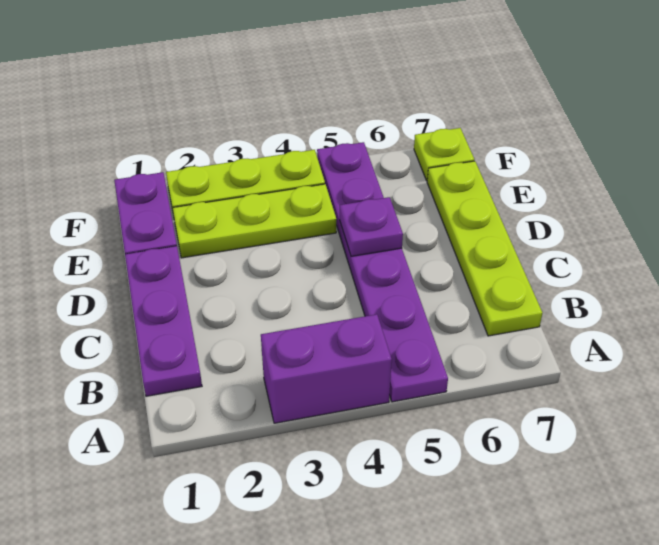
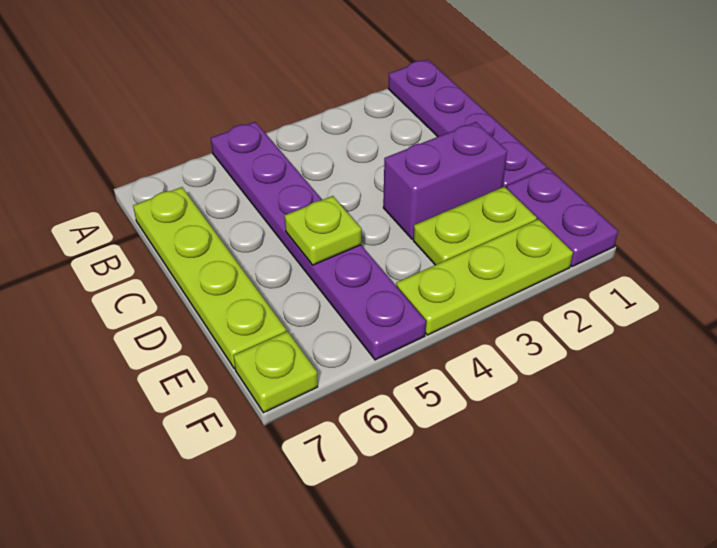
purple 1x2 brick [261,314,392,423] -> purple 1x2 brick moved to [383,122,507,239]
purple 1x3 plate [125,246,202,396] -> purple 1x4 plate [388,59,546,187]
purple 1x1 plate [340,197,403,256] -> lime 1x1 plate [285,196,361,265]
lime 1x3 plate [173,184,336,258] -> lime 1x2 plate [413,187,537,265]

